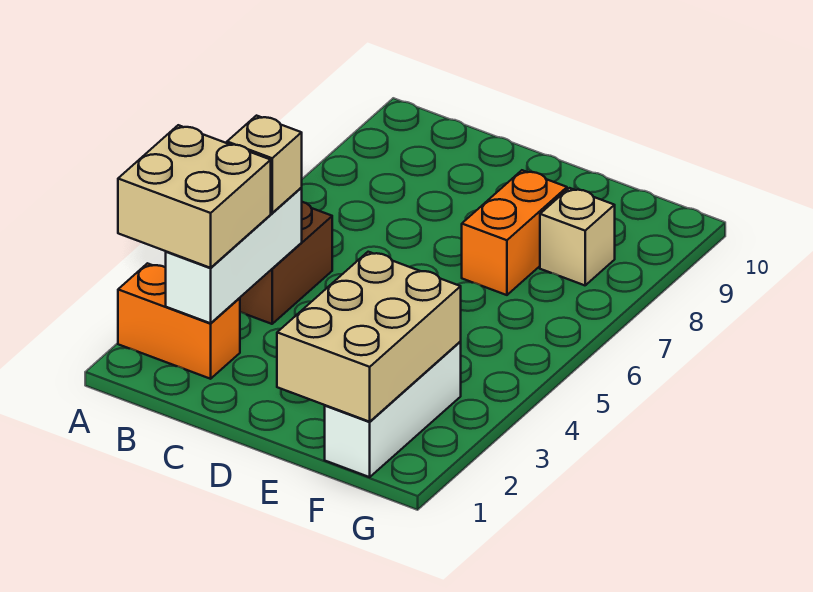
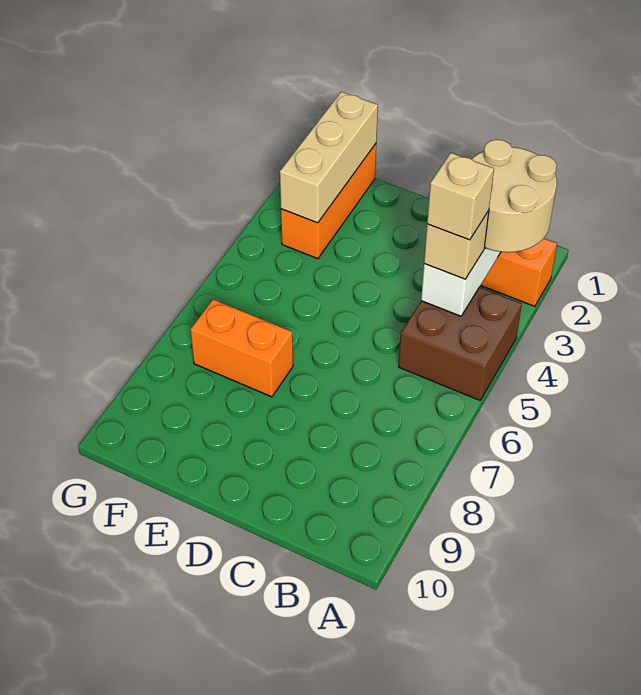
tan 2x2 brick [118,125,271,268] -> tan 2x2 round brick [472,140,557,252]
tan 2x3 brick [277,252,461,422] -> tan 1x3 brick [280,92,378,223]
orange 1x2 brick [462,170,567,295] -> orange 1x2 brick turned to [190,299,293,397]
white 1x3 brick [325,342,461,477] -> orange 1x3 brick [281,144,376,259]
tan 1x1 brick [540,188,615,285] -> tan 1x1 brick moved to [427,153,494,240]

